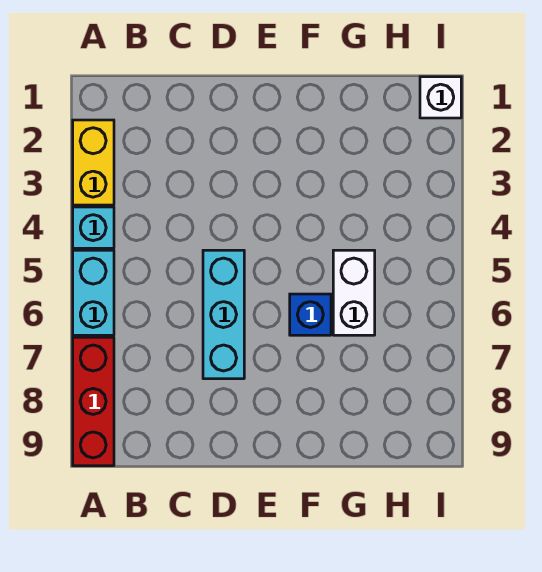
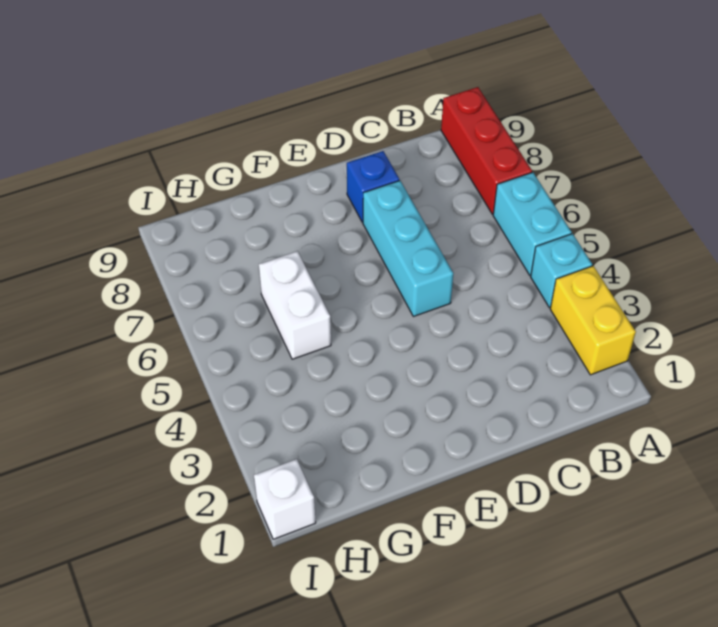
blue 1x1 brick [290,294,331,335] -> blue 1x1 brick moved to [347,151,399,222]

